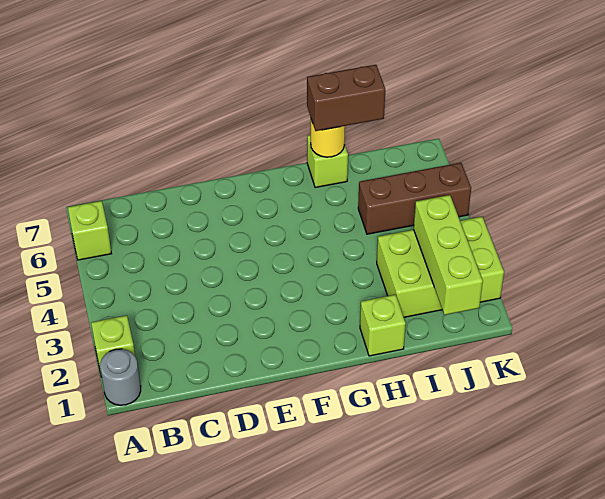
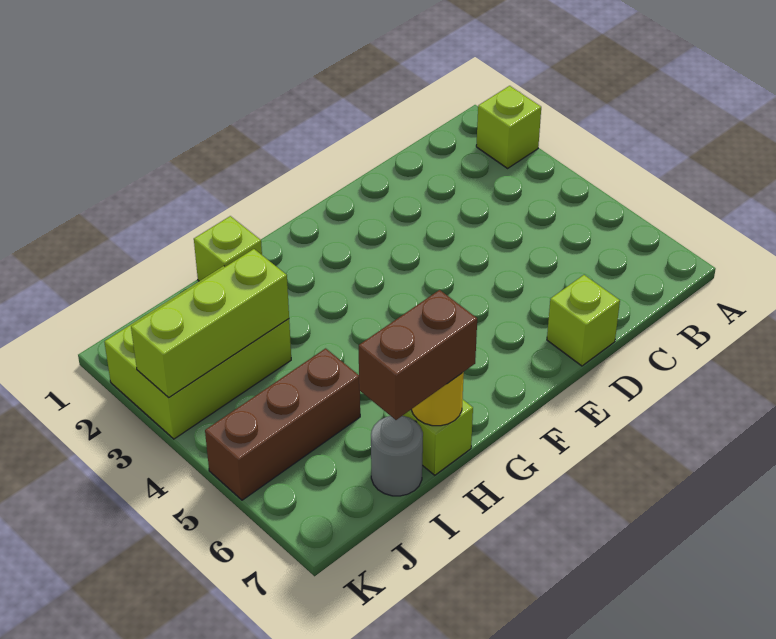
grey 1x1 round brick [100,349,141,405] -> grey 1x1 round brick moved to [371,416,423,496]
lime 1x1 brick [68,201,112,260] -> lime 1x1 brick moved to [547,275,620,366]
lime 1x3 brick [414,195,483,315] -> lime 1x3 brick turned to [131,249,289,398]

